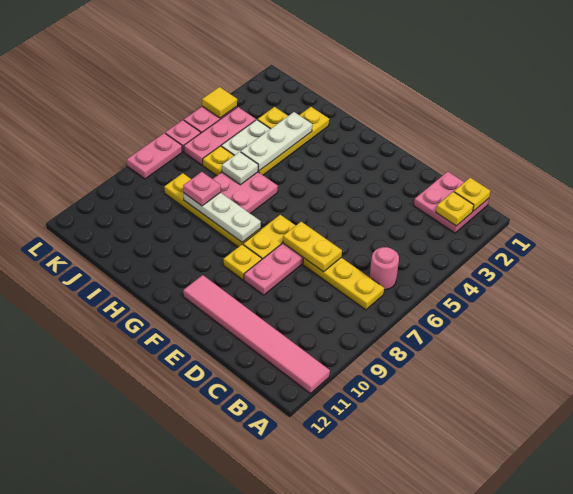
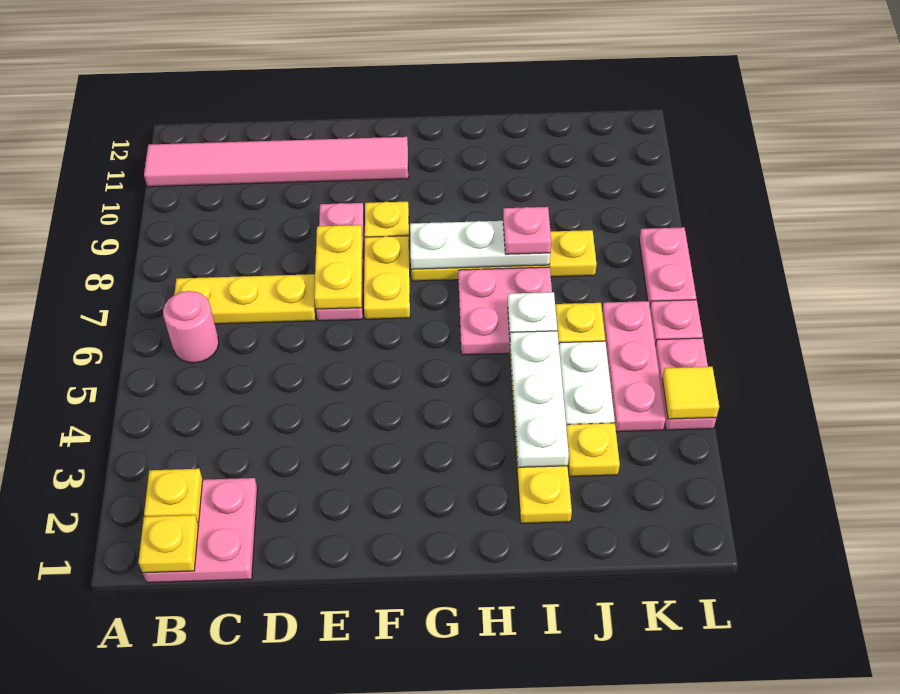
yellow 1x2 plate [283,222,342,272] -> yellow 1x2 plate turned to [314,225,362,309]

